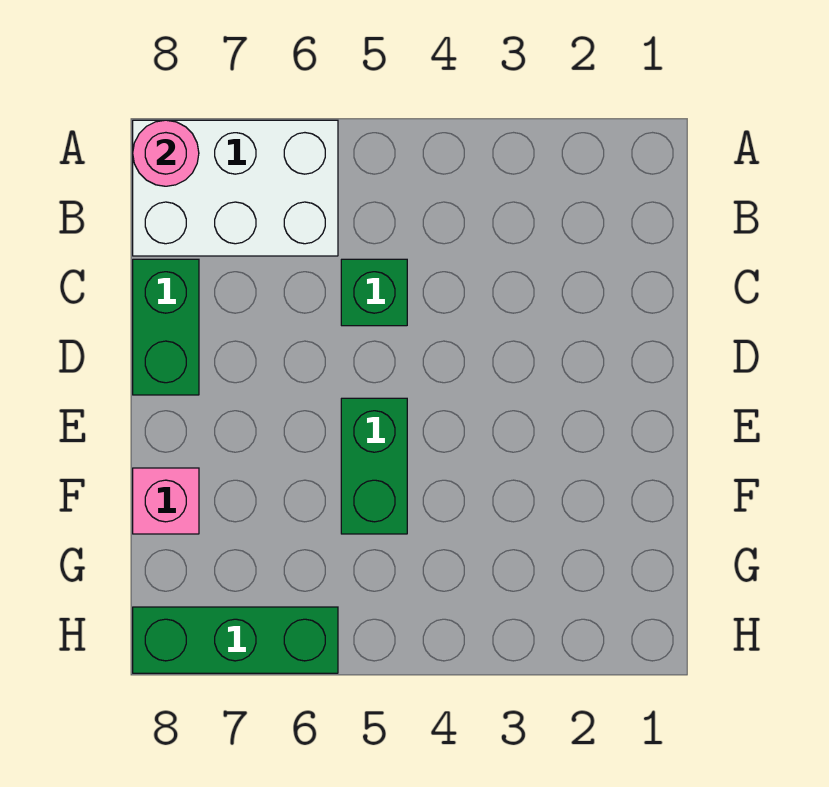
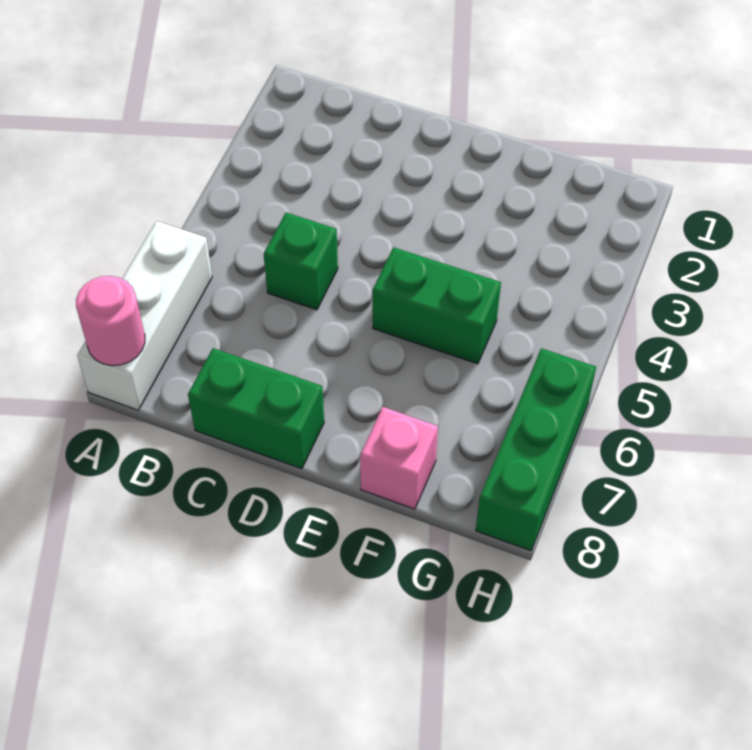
white 2x3 brick [133,120,338,256] -> white 1x3 brick [77,221,212,410]

